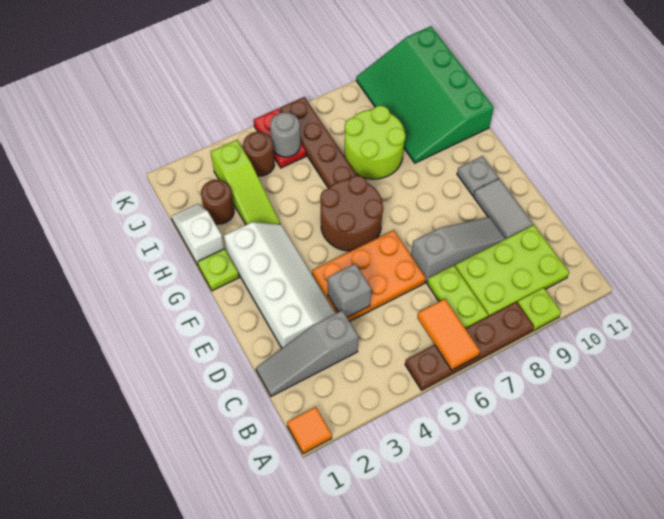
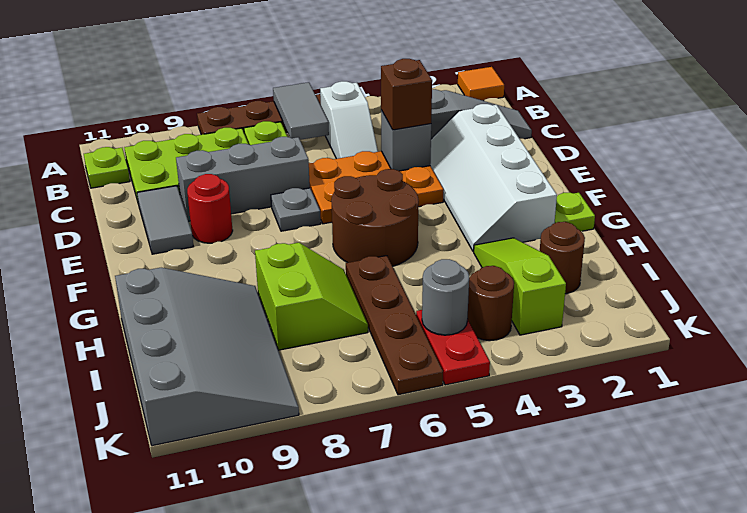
orange 1x2 tile [417,299,480,370] -> grey 1x2 tile [273,82,329,140]
lime 1x1 plate [517,288,561,331] -> lime 1x1 plate moved to [84,147,130,188]
none -> brown 1x1 brick [381,59,432,130]
grey 1x3 slope [411,217,505,282] -> grey 1x3 brick [176,137,310,221]
none -> red 1x1 round brick [187,174,233,243]
grey 1x1 plate [457,156,498,195] -> grey 1x1 plate moved to [271,188,321,231]
white 1x2 slope [171,204,224,265] -> white 1x2 slope moved to [320,81,378,159]
lime 2x2 round brick [345,106,406,179] -> lime 2x2 slope [255,243,368,350]
green 3x4 slope [356,26,494,163] -> grey 3x4 slope [115,268,299,446]

